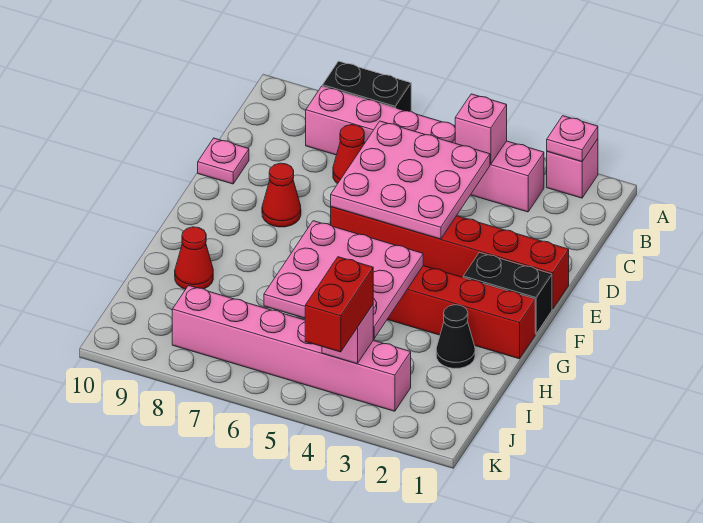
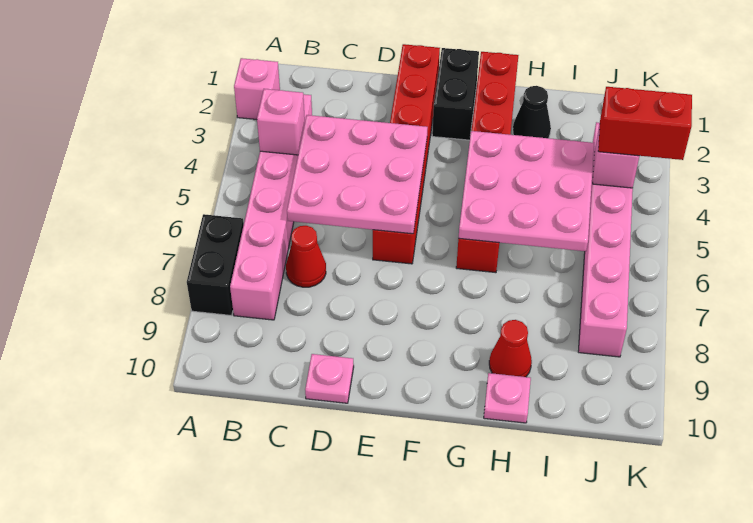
pink 1x1 plate [547,116,598,162] -> pink 1x1 plate moved to [484,373,531,423]
red 1x1 cone [262,163,301,227] -> none

